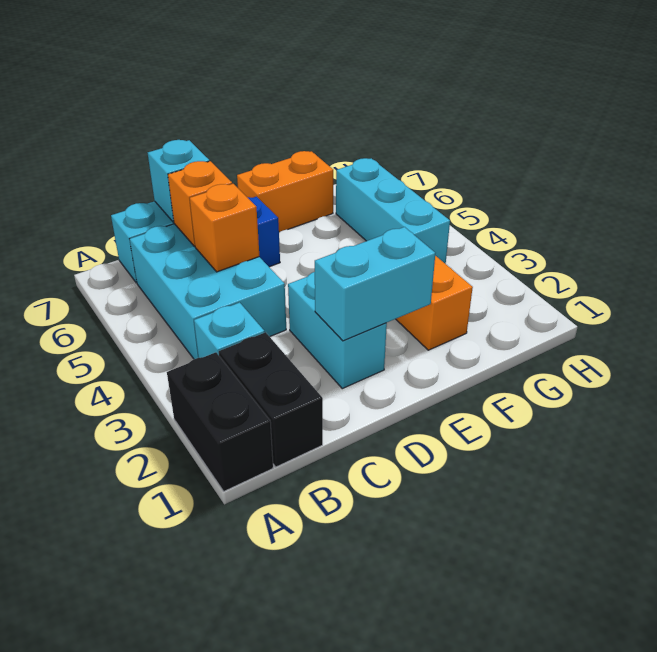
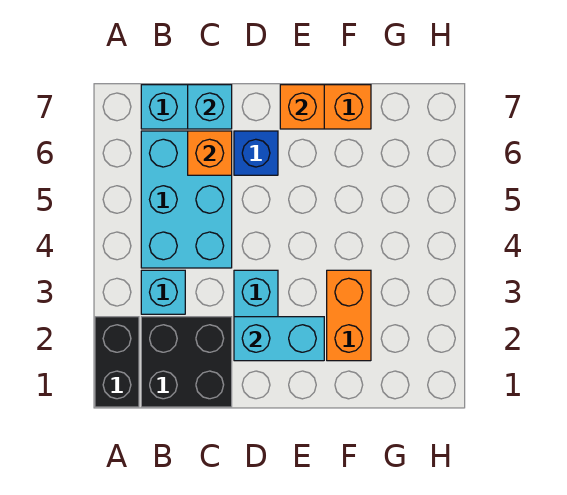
black 1x2 brick [219,332,323,467] -> black 2x2 brick [141,317,232,407]
orange 1x1 brick [190,184,259,272] -> orange 1x1 brick moved to [280,85,324,129]
cyan 1x3 brick [336,158,450,264] -> none

